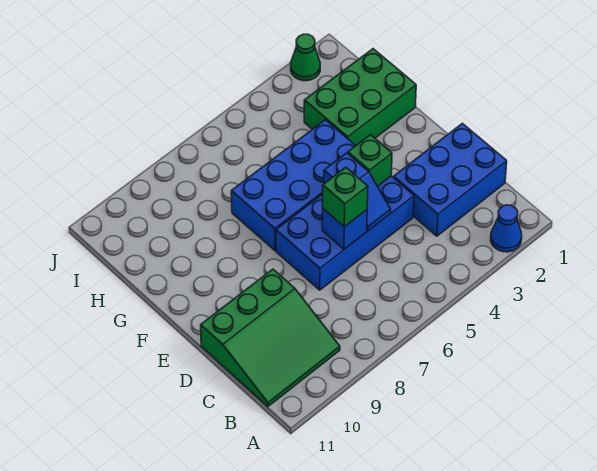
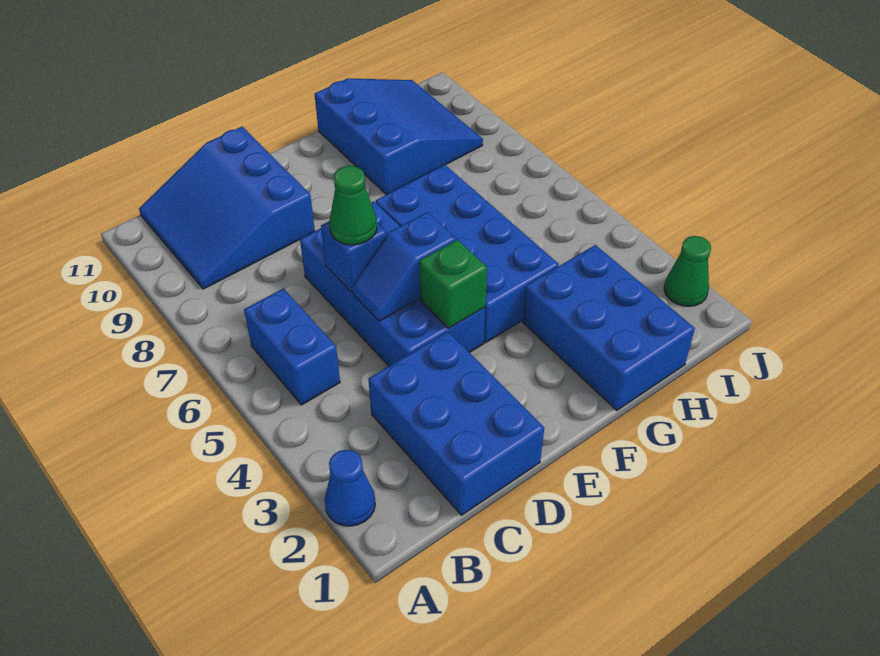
none -> blue 1x2 brick [244,288,340,405]
green 3x3 slope [201,269,340,406] -> blue 3x3 slope [139,127,315,289]
green 1x1 brick [323,168,368,227] -> green 1x1 cone [329,166,377,245]
green 2x3 brick [304,49,416,145] -> blue 2x3 brick [523,245,695,410]
none -> blue 3x3 slope [315,78,483,195]

